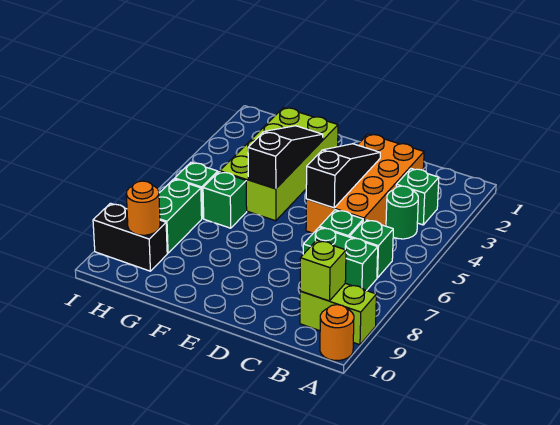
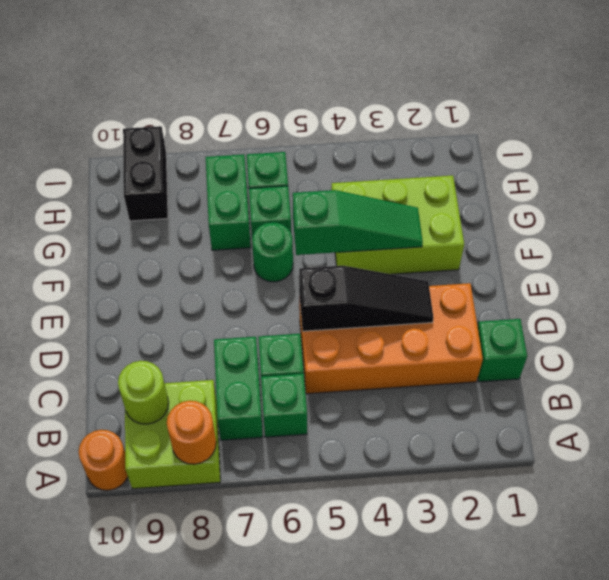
lime 1x2 brick [300,283,376,345] -> lime 2x2 brick [125,380,220,489]
green 1x1 brick [396,169,439,225] -> green 1x1 brick moved to [478,319,527,382]
green 1x1 round brick [386,186,418,239] -> green 1x1 round brick moved to [252,222,293,282]
lime 1x1 brick [300,240,346,301] -> lime 1x1 round brick [118,361,169,424]
lime 2x4 brick [220,108,338,221] -> lime 2x3 brick [331,175,464,274]
black 1x3 slope [248,126,323,189] -> green 1x3 slope [293,190,423,255]
green 1x2 brick [159,179,202,253] -> green 1x2 brick turned to [206,154,251,250]
orange 1x1 round brick [126,181,160,235] -> orange 1x1 round brick moved to [167,401,216,464]

